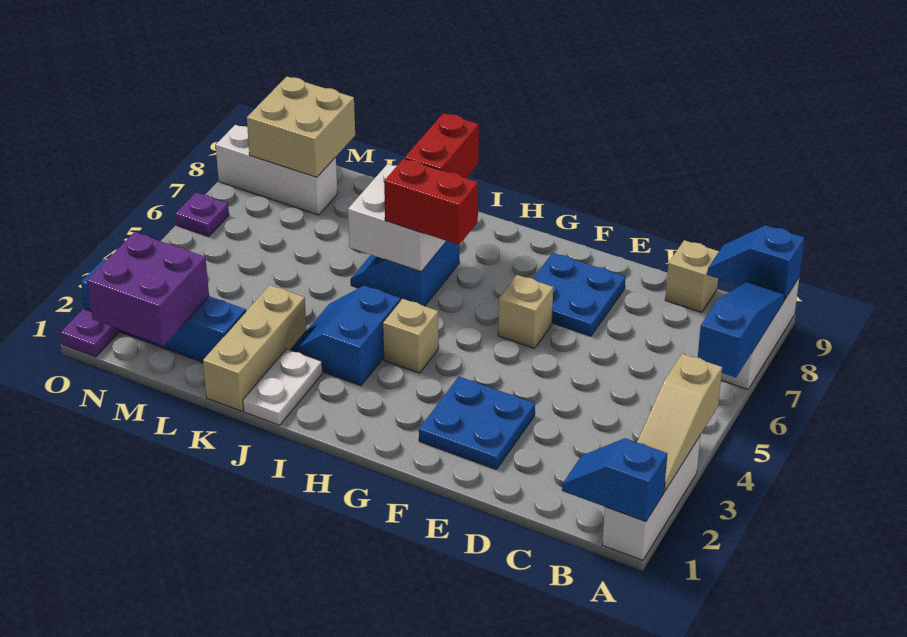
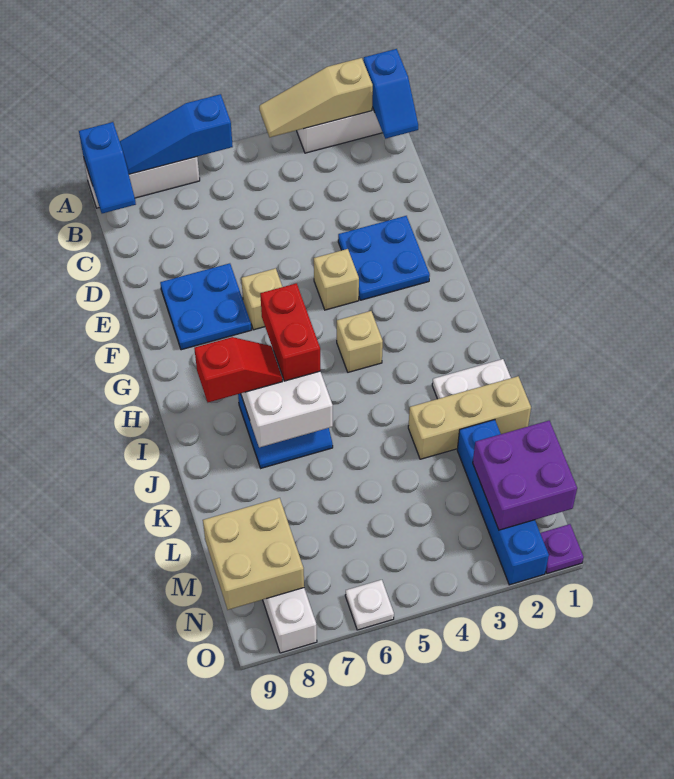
tan 1x3 slope [637,354,722,491] -> tan 1x3 slope turned to [259,58,373,137]
tan 1x1 brick [665,240,719,312] -> tan 1x1 brick moved to [314,249,359,310]
blue 2x2 slope [290,286,400,386] -> none
red 1x2 brick [405,113,479,178] -> red 1x2 slope [194,337,282,402]
purple 1x1 plate [175,193,229,237] -> white 1x1 plate [345,580,394,630]

